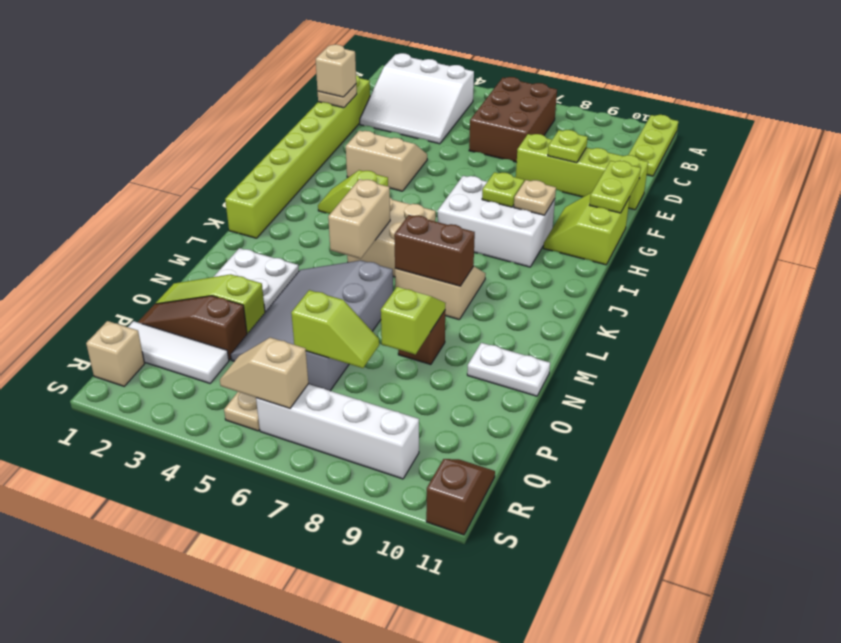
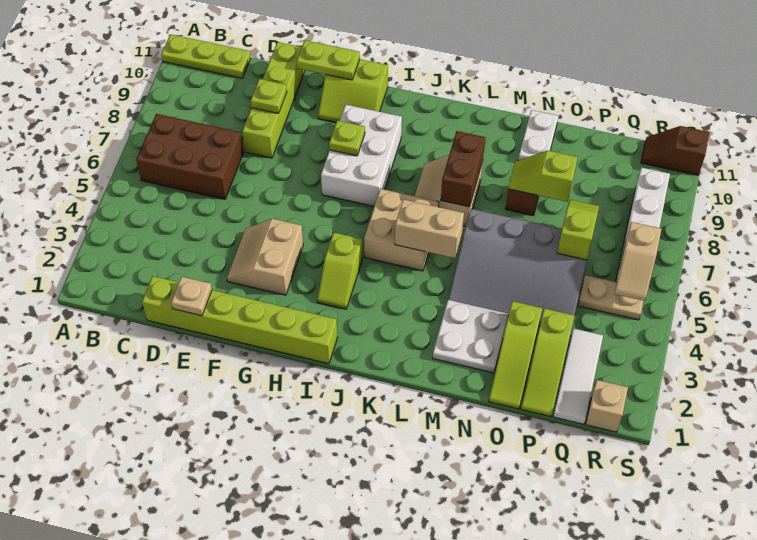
white 3x3 slope [360,53,474,144] -> none
lime 1x8 brick [225,75,370,238] -> lime 1x6 brick [142,276,337,364]
tan 1x1 brick [316,45,356,97] -> none
tan 1x1 plate [514,180,556,215] -> none
brown 1x3 slope [138,296,247,360] -> lime 1x3 slope [521,308,574,417]

